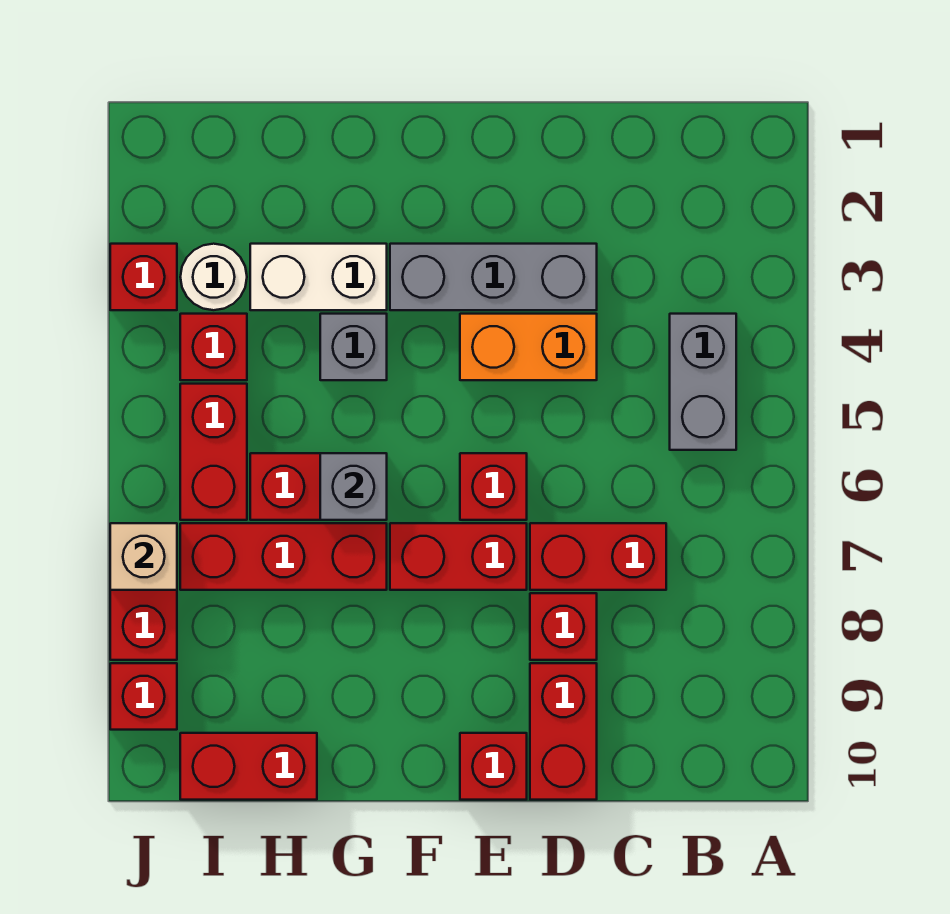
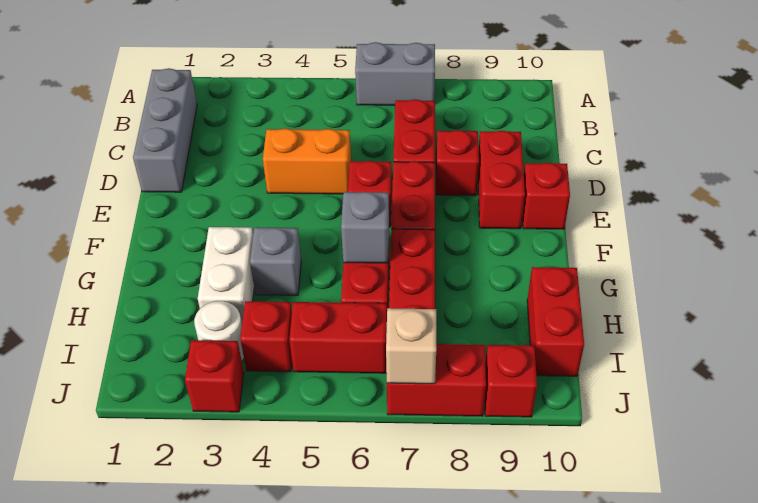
grey 1x2 brick [670,314,736,450] -> grey 1x2 brick moved to [355,42,435,105]
grey 1x3 brick [390,244,597,310] -> grey 1x3 brick moved to [133,68,197,192]
orange 1x2 brick [460,314,597,380] -> orange 1x2 brick turned to [263,128,351,194]
red 1x2 brick [530,663,597,800] -> red 1x2 brick turned to [478,130,525,229]

